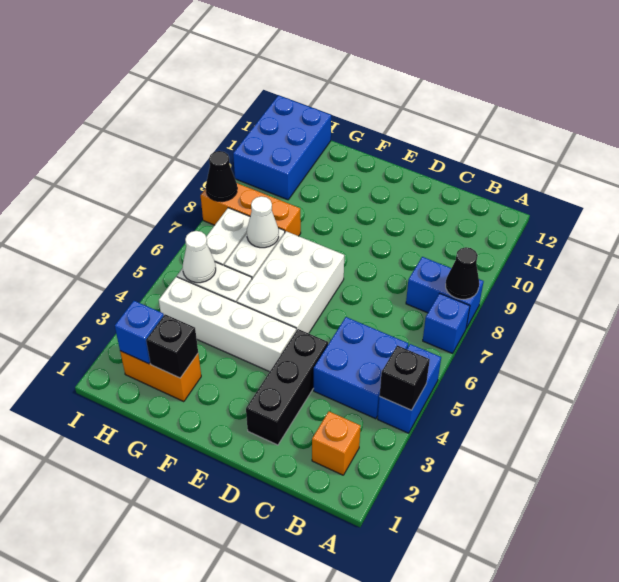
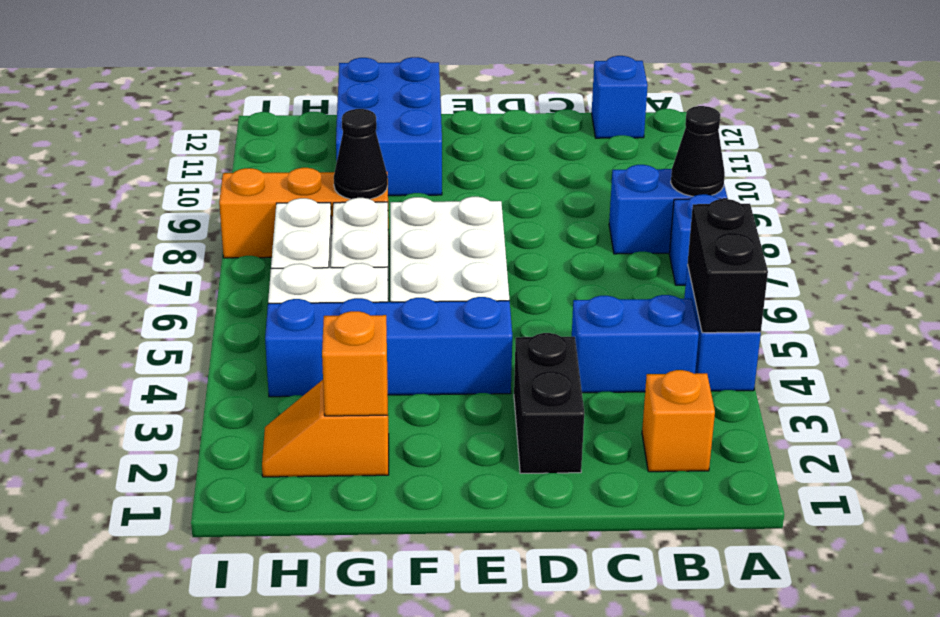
black 1x1 brick [380,345,430,410] -> black 1x2 brick [688,199,768,333]
blue 2x2 brick [314,317,408,419] -> blue 1x2 brick [572,295,699,393]
black 1x3 brick [246,329,328,445] -> black 1x2 brick [514,333,584,473]
white 1x4 brick [159,277,296,372] -> blue 1x4 brick [265,297,512,397]
orange 1x2 brick [120,351,201,402] -> orange 1x2 slope [262,380,389,477]
black 1x1 brick [146,314,198,378] -> orange 1x1 brick [322,311,387,416]
white 1x1 cone [247,196,279,248] -> none
blue 1x1 brick [115,301,164,364] -> blue 1x1 brick moved to [592,56,648,138]
white 1x1 cone [183,231,216,283] -> none
blue 2x3 brick [233,95,331,200] -> blue 2x3 brick moved to [336,57,442,196]
black 1x1 cone [206,151,237,202] -> black 1x1 cone moved to [334,109,388,199]

